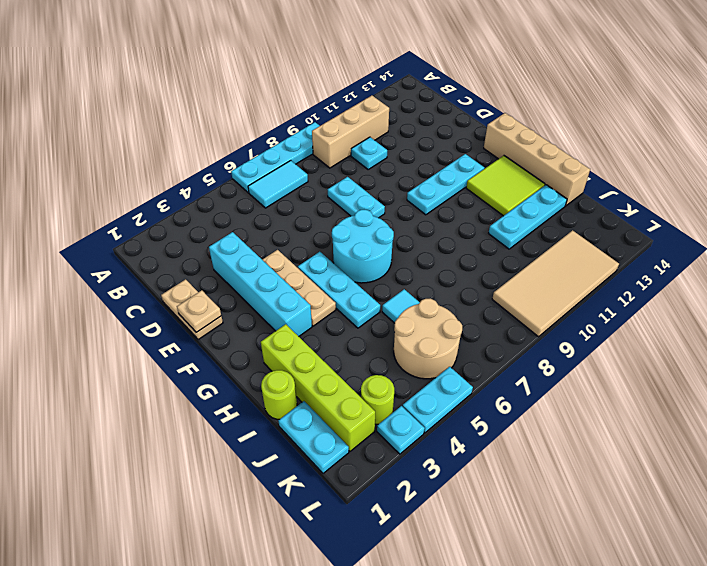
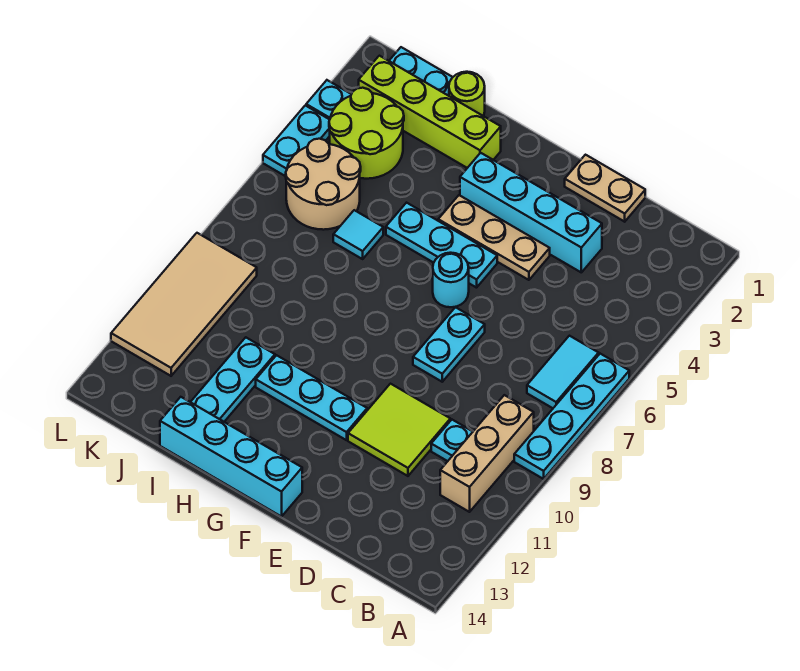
cyan 1x2 plate [328,177,385,218] -> cyan 1x2 plate turned to [413,307,485,382]
tan 1x1 plate [177,290,221,332] -> none
cyan 2x2 round brick [332,210,394,283] -> cyan 1x1 round brick [433,253,469,307]
cyan 1x3 plate [407,154,484,215] -> cyan 1x3 plate turned to [256,355,367,440]
tan 1x4 brick [484,113,590,206] -> cyan 1x4 brick [160,397,302,517]
lime 2x2 tile [466,156,545,216] -> lime 2x2 tile moved to [348,384,450,476]
lime 1x1 round brick [361,375,394,424] -> lime 2x2 round brick [329,88,404,179]

